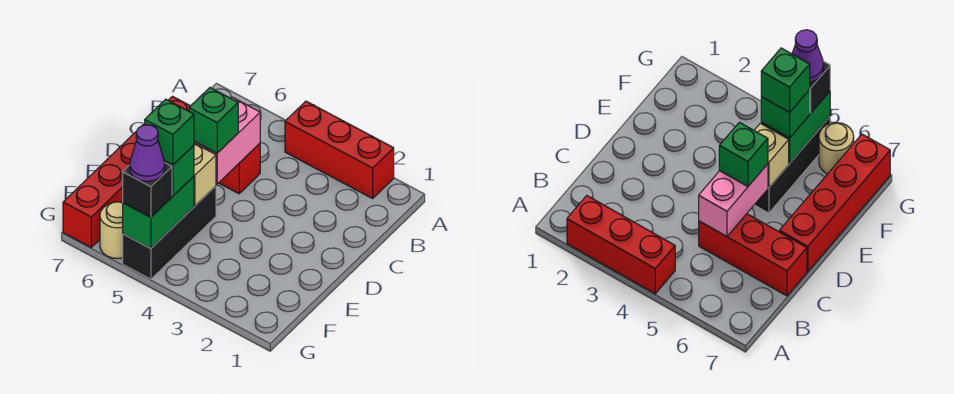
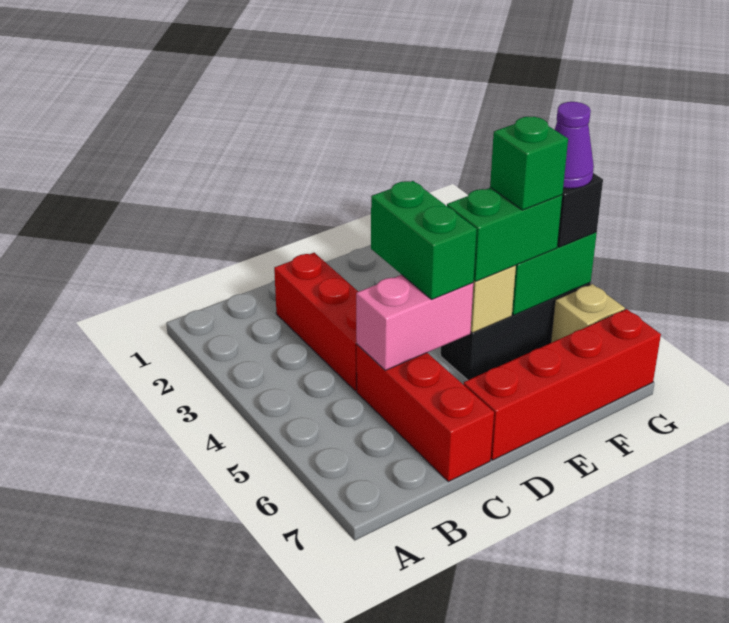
red 1x3 brick [285,101,394,199] -> red 1x3 brick moved to [274,253,358,391]
green 1x1 brick [189,88,238,153] -> green 1x2 brick [371,181,477,299]
green 1x1 brick [164,145,194,196] -> green 1x2 brick [447,188,562,281]
tan 1x1 round brick [100,202,123,259] -> tan 1x1 brick [551,284,625,343]

